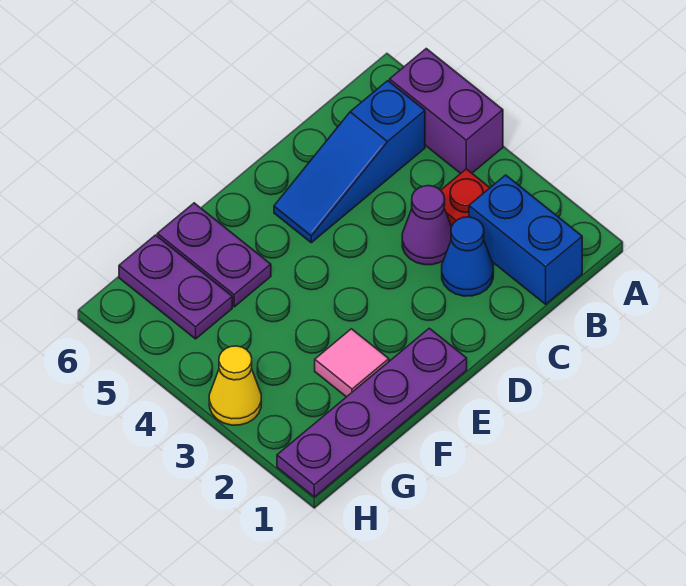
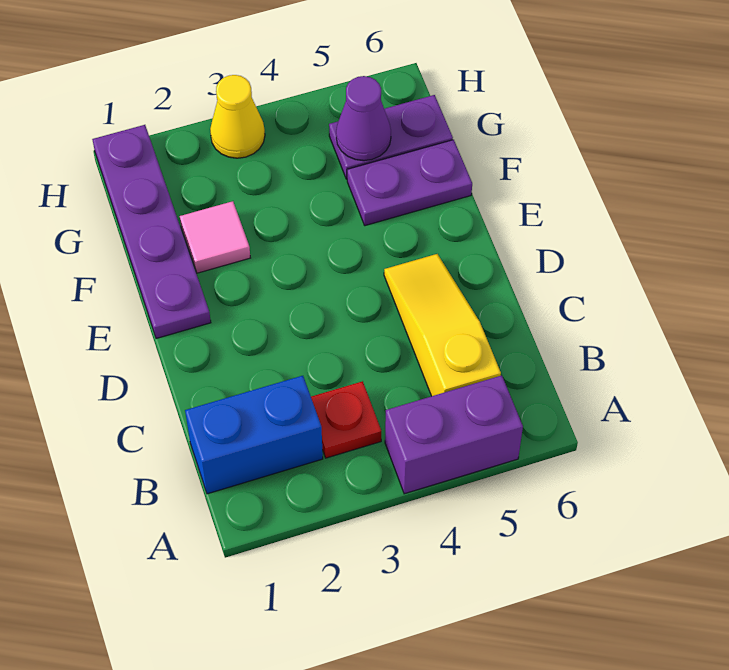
blue 1x3 slope [274,81,425,243] -> yellow 1x3 slope [384,254,501,396]
blue 1x1 cone [442,217,493,296] -> none
purple 1x1 cone [402,186,451,265] -> purple 1x1 cone moved to [336,76,391,161]

